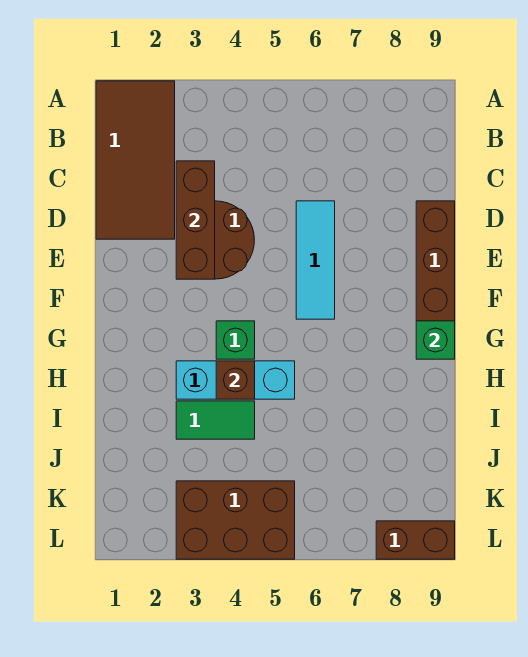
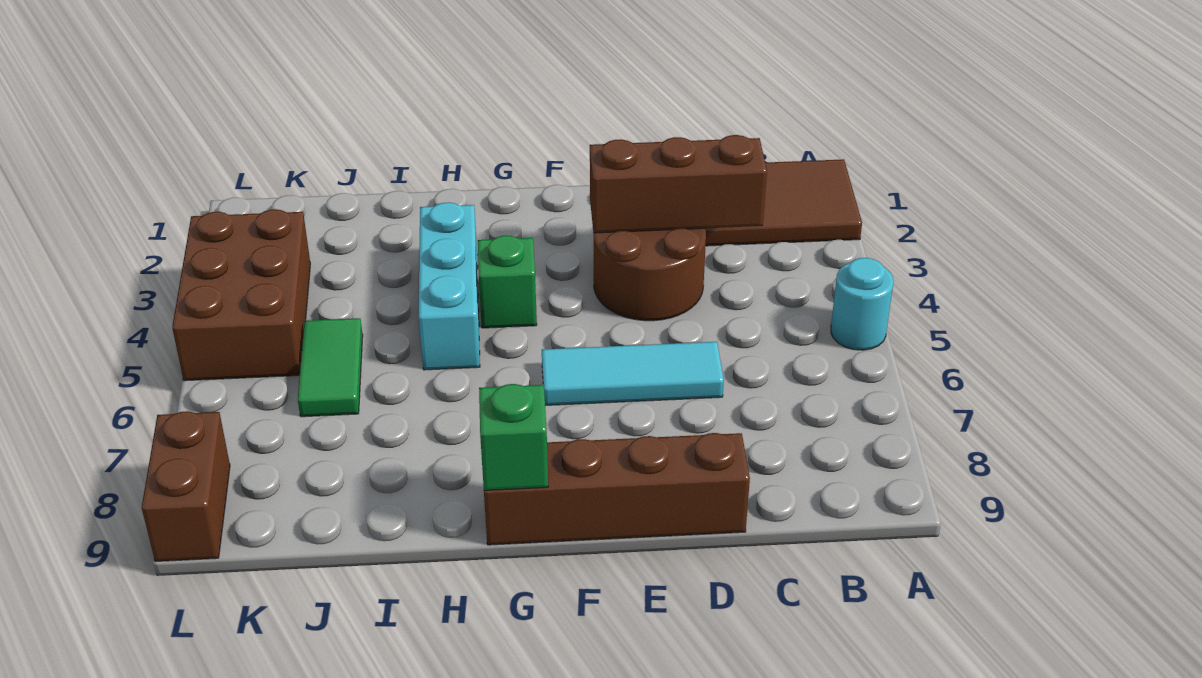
none -> cyan 1x1 round brick [831,258,893,350]
brown 1x1 brick [216,361,255,399] -> none
green 1x2 tile [176,401,255,439] -> green 1x2 tile moved to [298,318,363,417]

